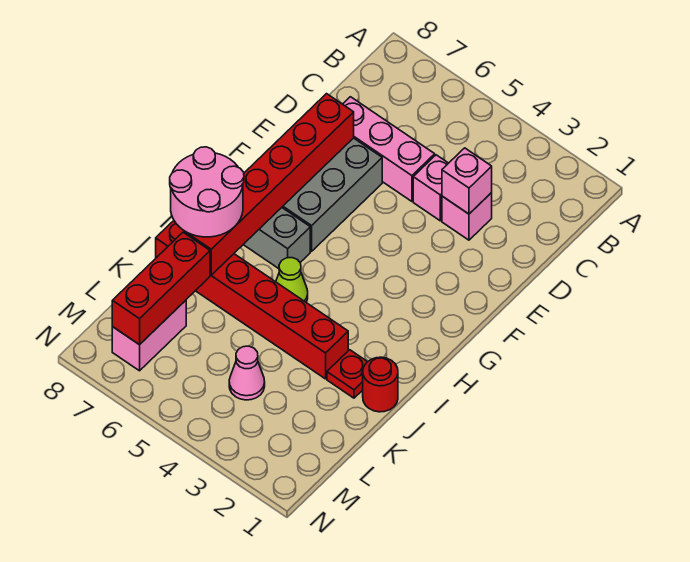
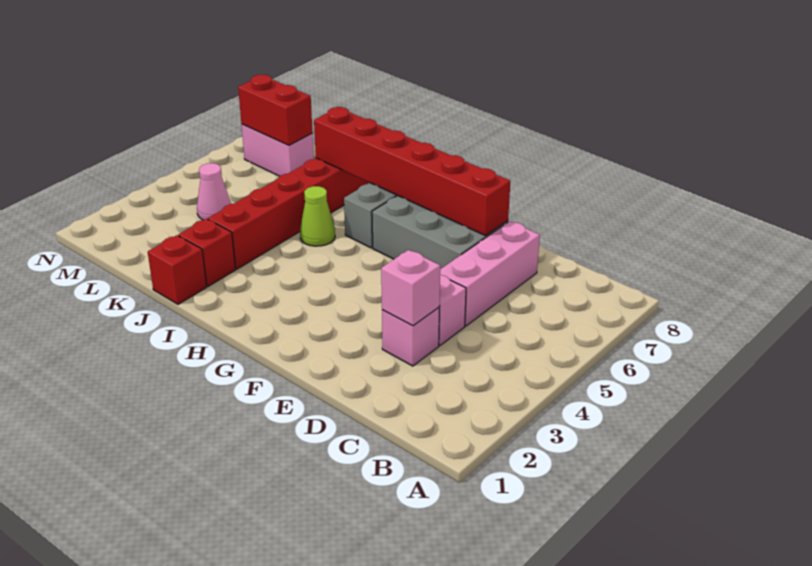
pink 2x2 round brick [170,147,244,237] -> none
red 1x1 round brick [363,357,398,412] -> red 1x1 brick [148,235,207,304]
red 1x1 plate [327,350,367,398] -> red 1x1 brick [178,219,235,286]
red 1x3 brick [112,232,210,345] -> red 1x2 brick [238,75,313,145]

